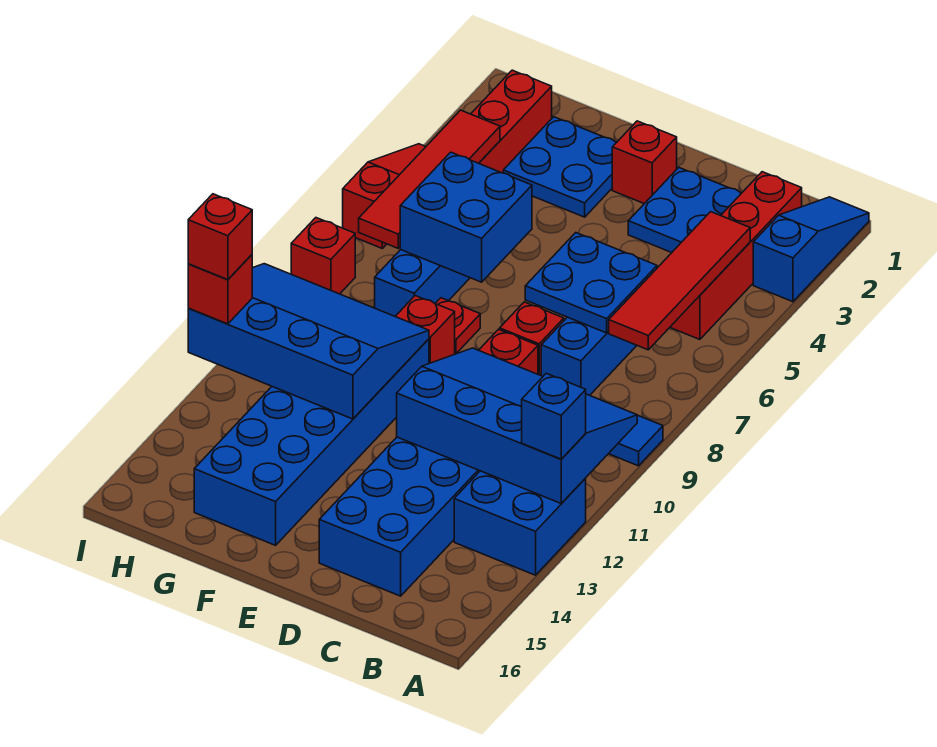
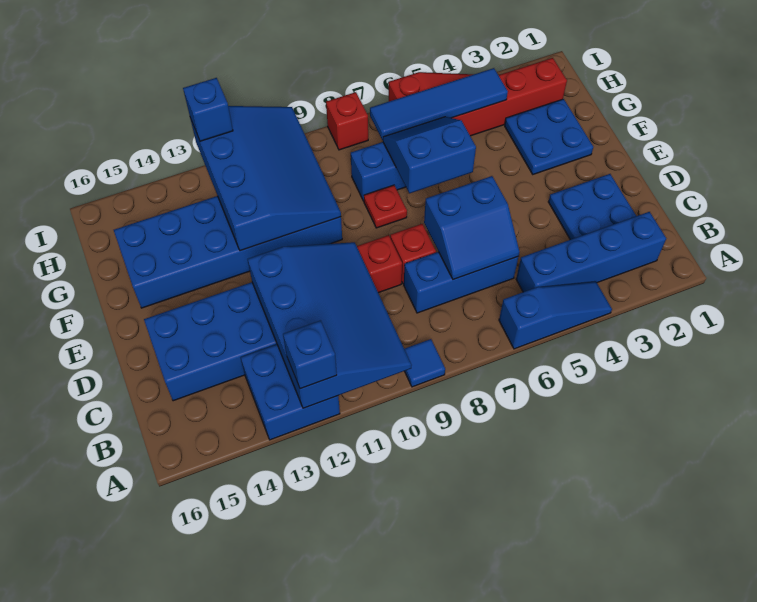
blue 1x3 slope [753,197,869,302] -> blue 1x3 slope moved to [499,281,612,349]
red 1x4 brick [670,172,802,340] -> blue 1x4 brick [516,212,666,292]
red 1x4 tile [608,212,750,350] -> none
blue 2x2 plate [525,233,657,333] -> blue 2x2 slope [424,176,519,280]
red 1x1 brick [612,121,677,204] -> none
blue 2x2 brick [400,152,532,282] -> blue 2x2 slope [383,117,476,193]
red 1x1 brick [395,296,455,364] -> none
red 1x4 tile [359,110,500,248] -> blue 1x4 tile [370,68,508,140]
red 1x1 brick [188,255,252,324] -> blue 1x1 brick [183,78,233,141]
red 1x1 brick [188,194,252,280] -> none

